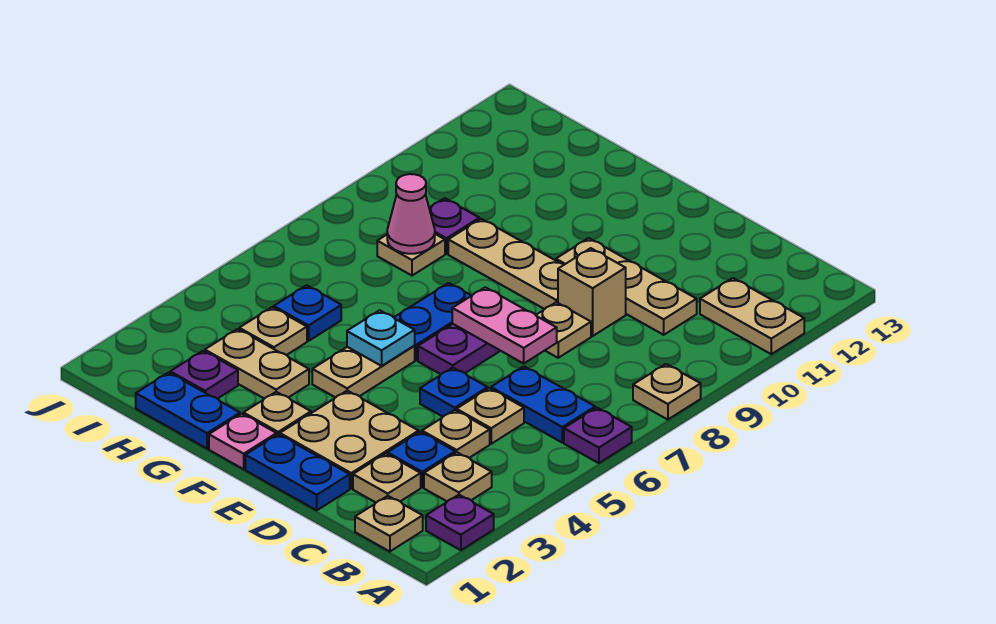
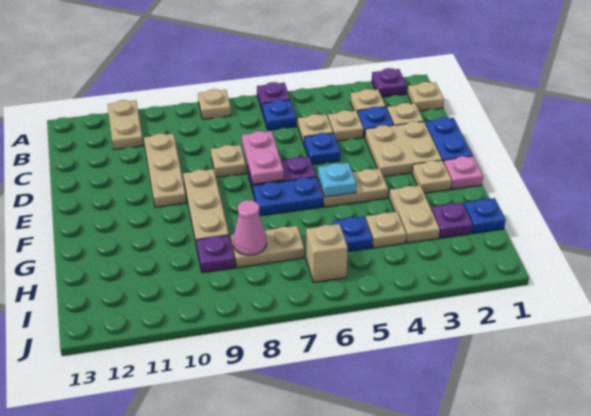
blue 1x2 plate [491,366,595,442] -> blue 1x1 plate [262,100,296,130]
tan 1x1 brick [558,248,626,336] -> tan 1x1 brick moved to [306,224,348,282]
blue 1x2 plate [136,372,240,449] -> blue 1x1 plate [464,198,506,233]
tan 1x1 plate [377,234,445,276] -> tan 1x2 plate [231,226,304,268]

